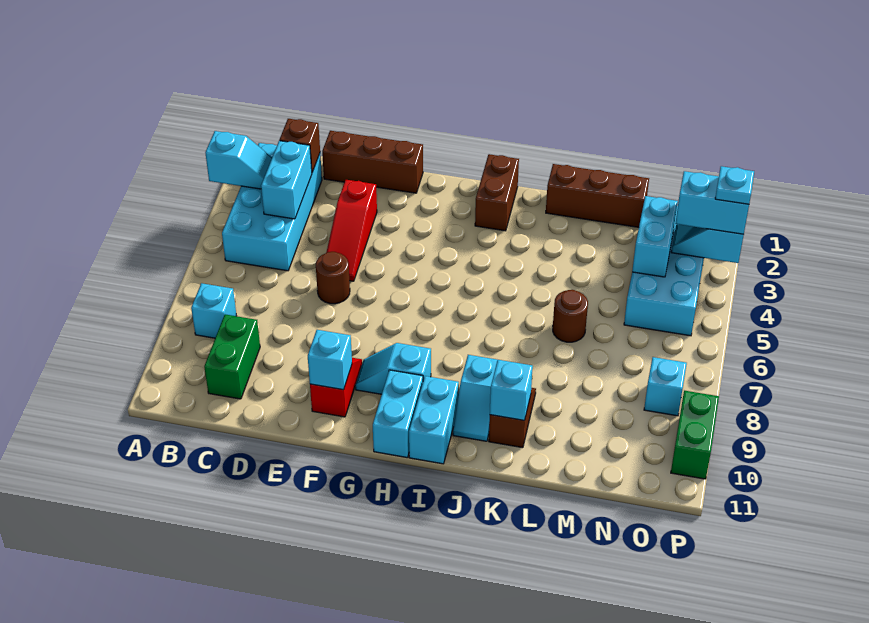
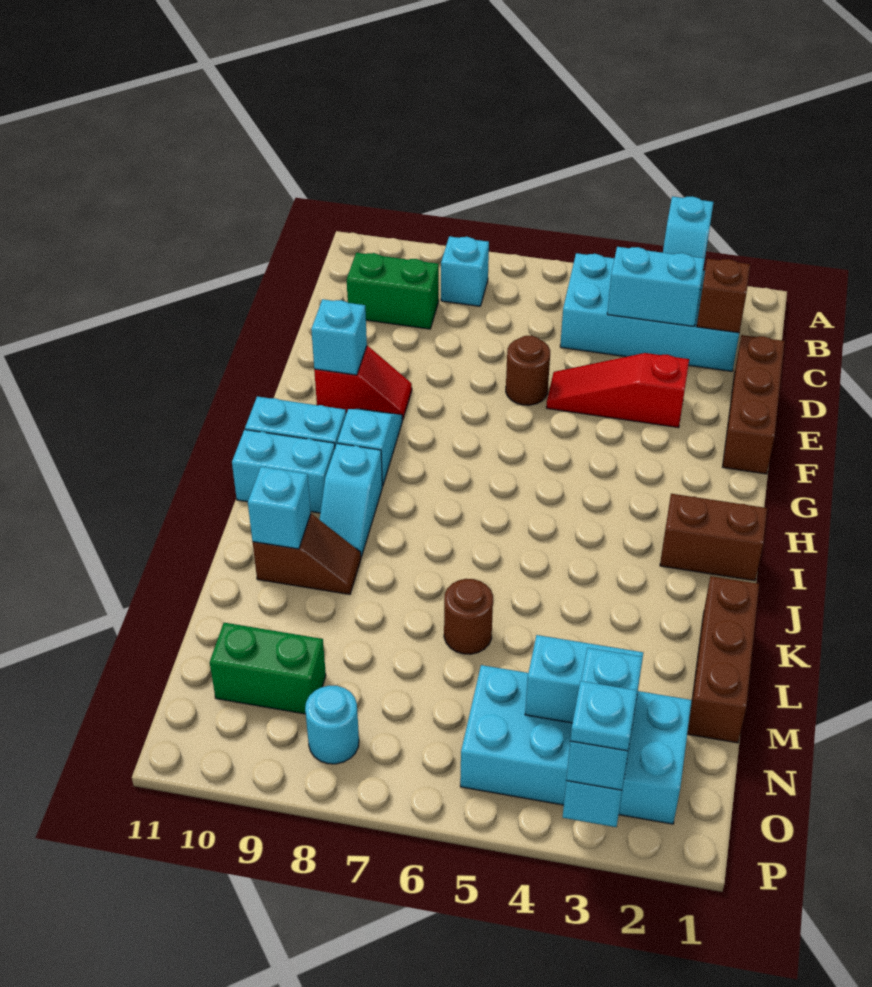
cyan 1x2 slope [453,355,497,441] -> cyan 1x2 slope turned to [319,443,382,557]
cyan 1x1 brick [644,357,687,416] -> cyan 1x1 round brick [305,686,359,764]
green 1x2 brick [671,391,719,479] -> green 1x2 brick moved to [210,623,326,714]

